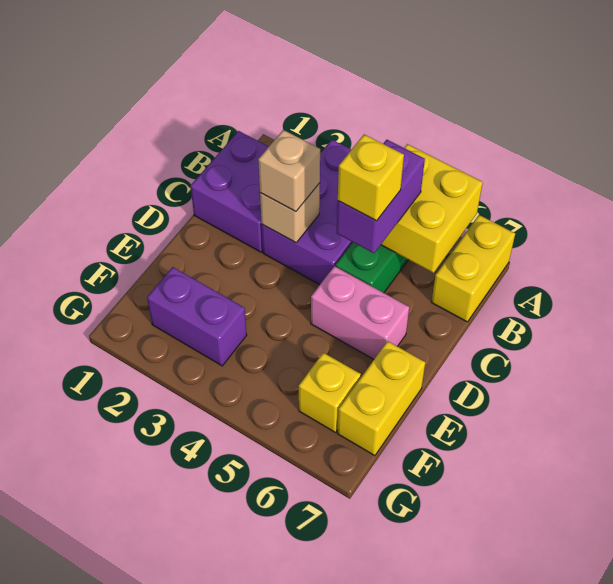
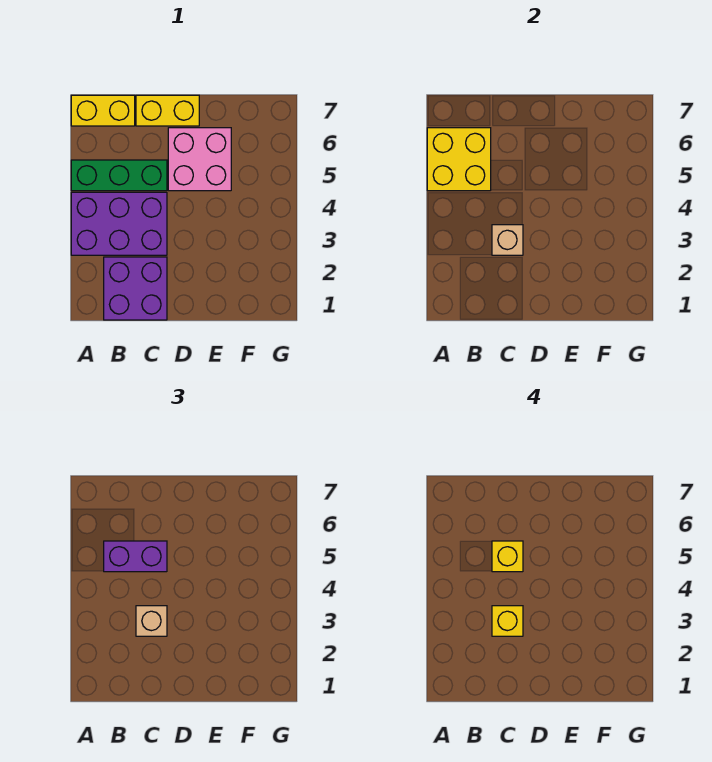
pink 1x2 brick [311,266,409,359] -> pink 2x2 brick [168,128,231,191]
yellow 1x2 brick [338,341,425,456] -> yellow 1x2 brick moved to [136,95,199,126]
purple 1x2 brick [147,267,247,366] -> none
yellow 1x1 brick [299,353,361,432] -> yellow 1x1 brick moved to [492,606,523,636]

